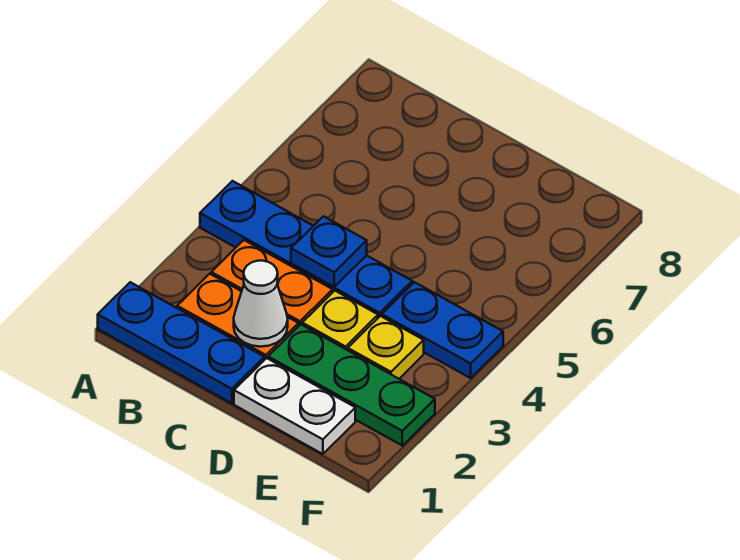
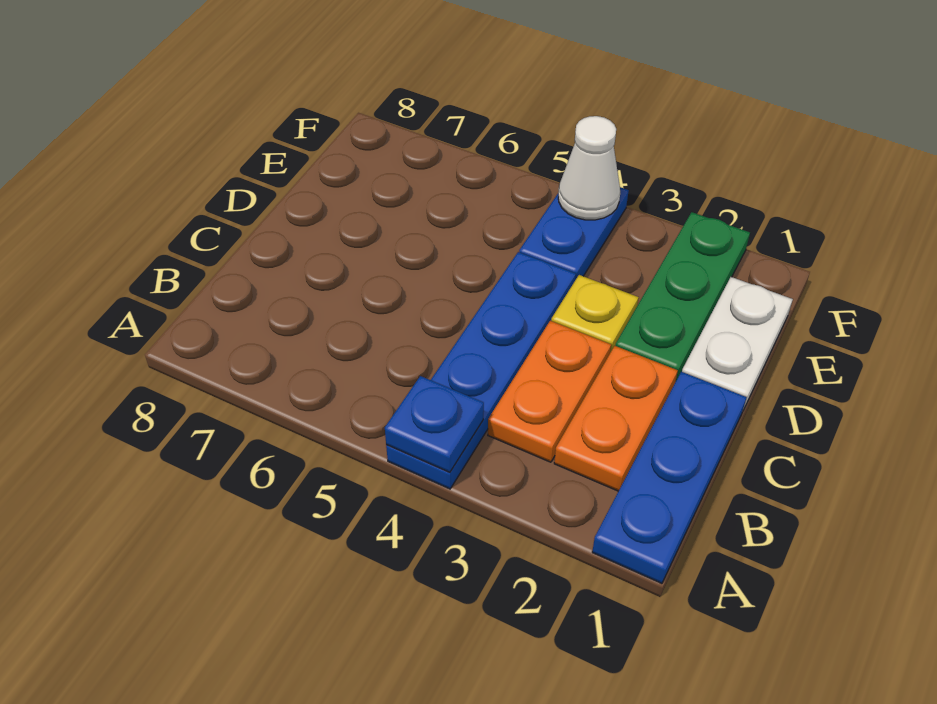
white 1x1 cone [234,261,288,347] -> white 1x1 cone moved to [558,116,620,220]
blue 1x1 plate [291,216,367,287] -> blue 1x1 plate moved to [385,376,484,472]
yellow 1x1 plate [348,316,424,379] -> none

